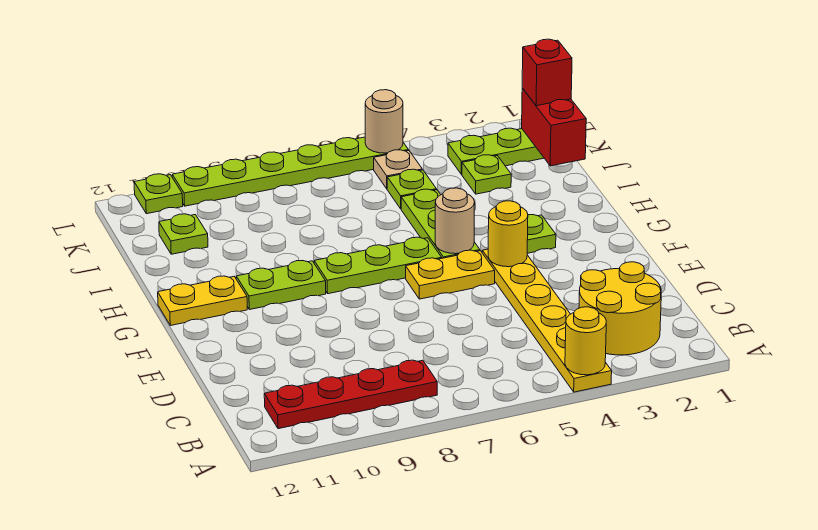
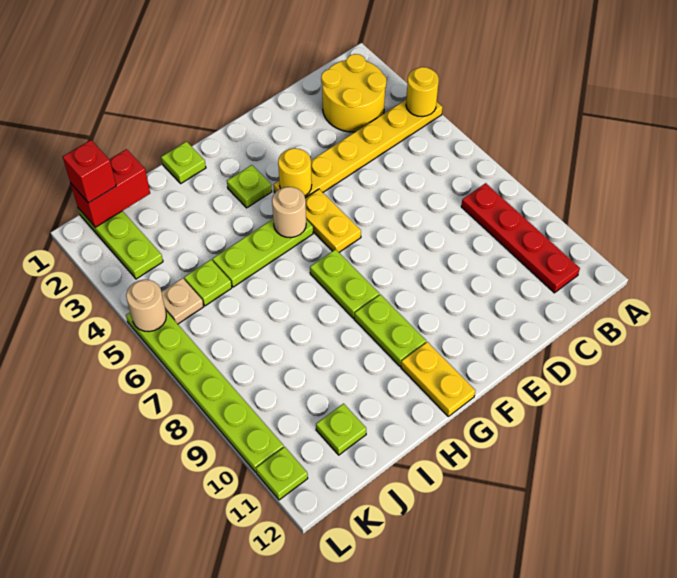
lime 1x3 plate [314,237,442,294] -> lime 1x2 plate [310,249,379,318]
lime 1x1 plate [462,155,511,194] -> lime 1x1 plate moved to [161,142,206,183]

